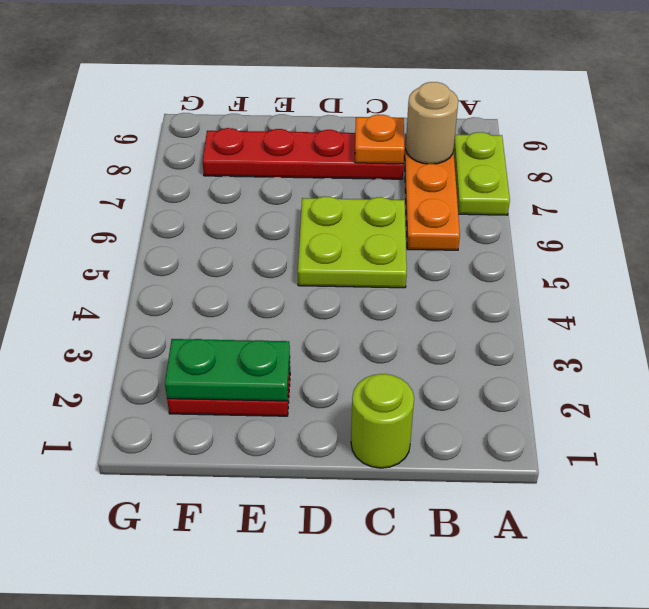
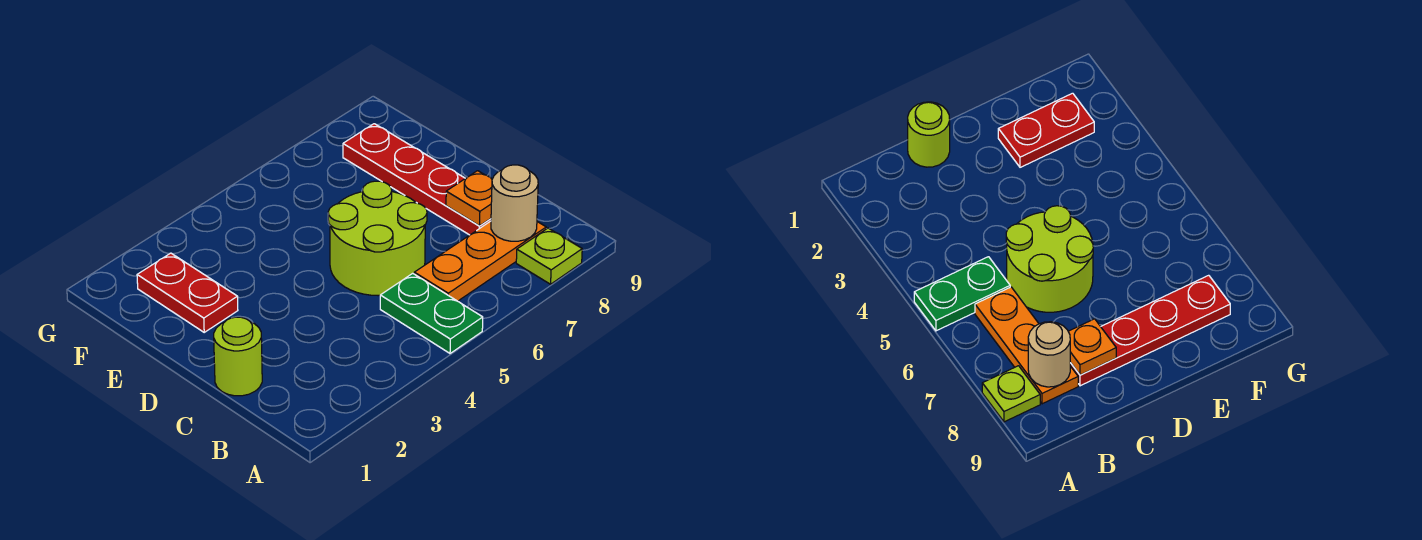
lime 1x2 plate [454,132,510,215] -> lime 1x1 plate [516,228,582,284]
lime 2x2 plate [298,196,407,288] -> lime 2x2 round brick [328,181,427,296]
green 1x2 plate [165,339,290,401] -> green 1x2 plate moved to [380,273,483,353]

